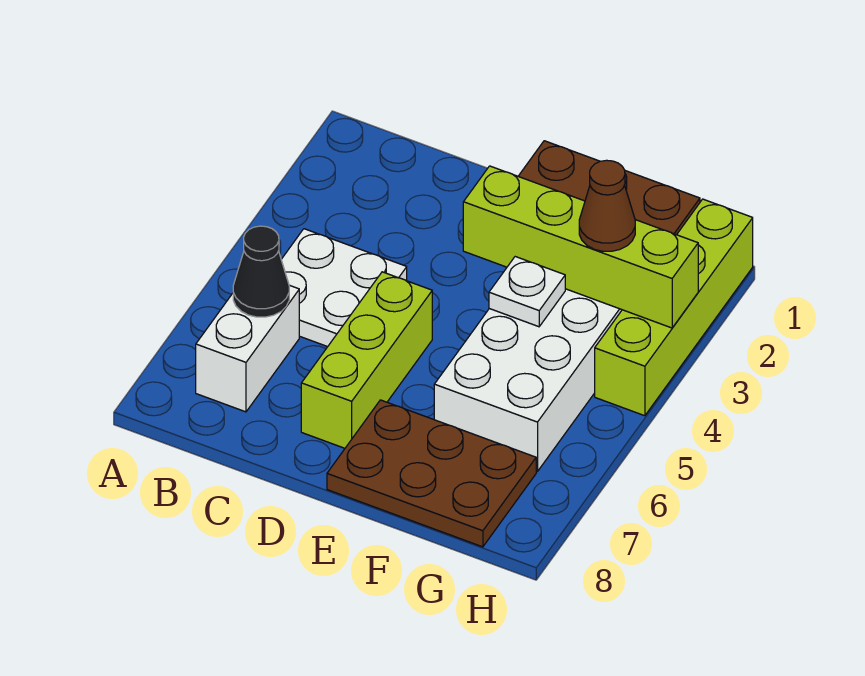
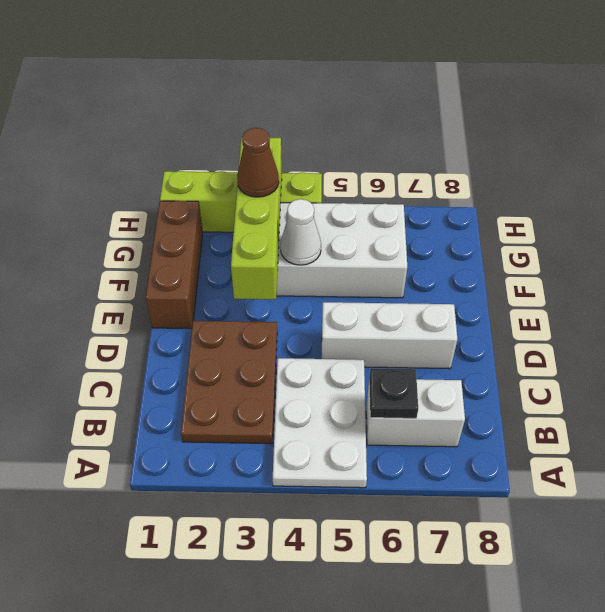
white 2x2 plate [281,229,407,347] -> white 2x3 plate [273,358,367,488]
black 1x1 cone [233,226,289,317] -> black 1x1 plate [369,368,418,418]
lime 1x3 brick [301,272,432,448] -> white 1x3 brick [322,302,457,369]
brown 2x3 plate [327,400,536,547] -> brown 2x3 plate moved to [181,321,277,444]
white 1x1 plate [489,257,565,327] -> white 1x1 cone [280,199,321,265]

